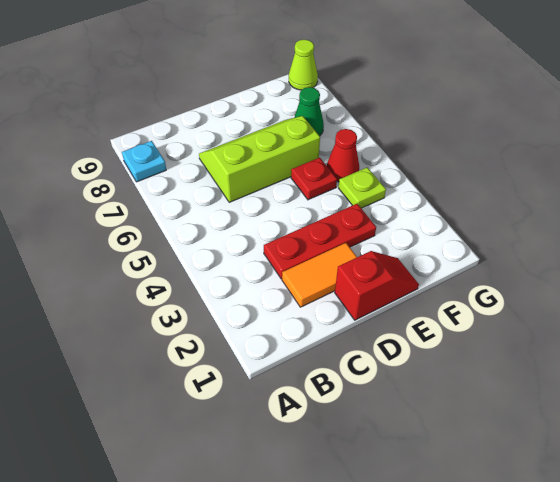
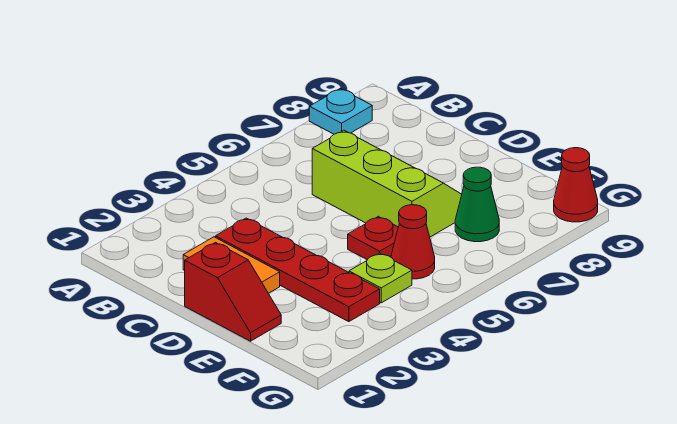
red 1x3 plate [264,204,376,279] -> red 1x4 plate [215,218,380,322]
lime 1x1 cone [289,40,318,90] -> red 1x1 cone [554,148,598,222]

